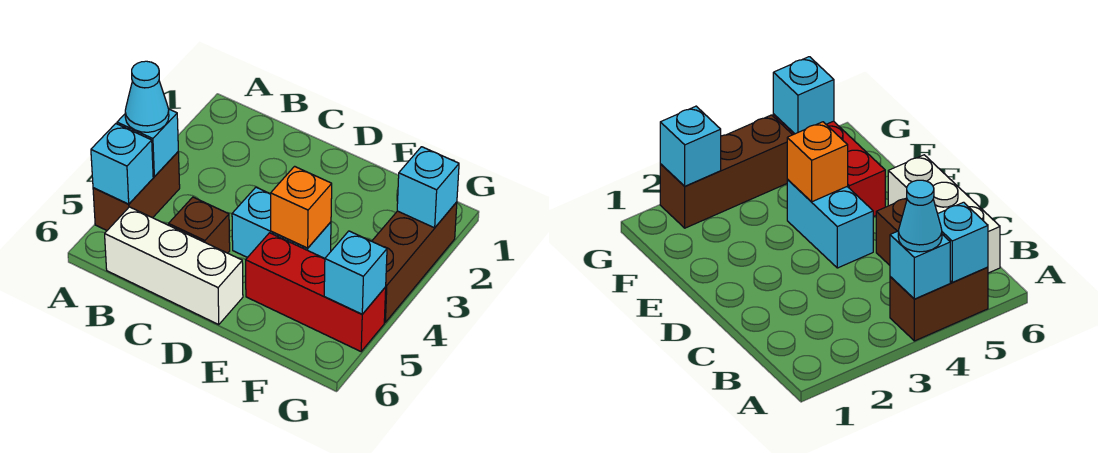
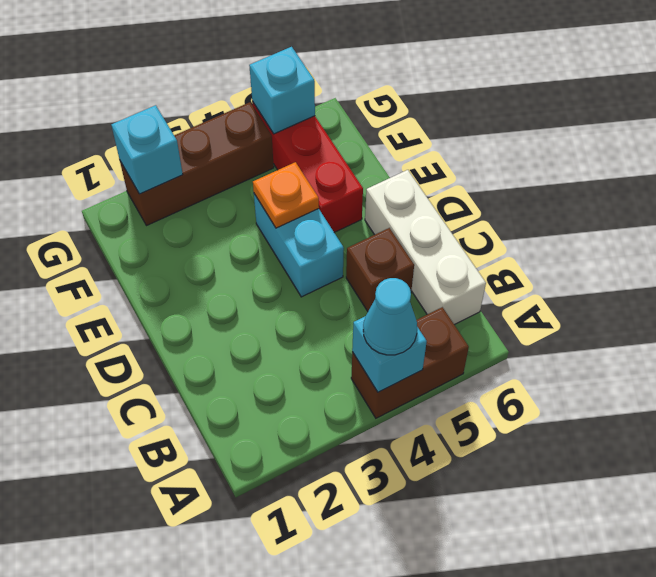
cyan 1x1 brick [91,124,153,204] -> none
orange 1x1 brick [271,166,332,248] -> orange 1x1 plate [253,162,319,228]

